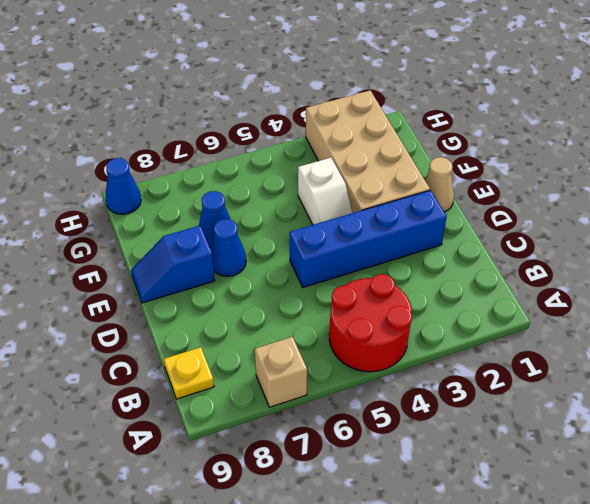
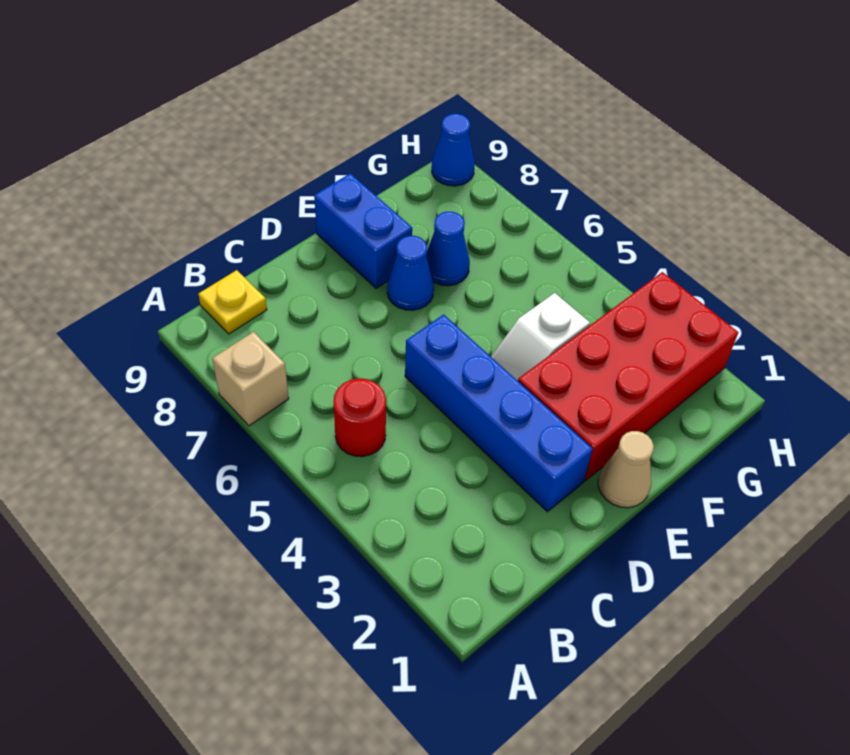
red 2x2 round brick [329,274,412,372] -> red 1x1 round brick [333,379,386,457]
tan 2x4 brick [306,90,430,213] -> red 2x4 brick [518,272,738,481]
blue 1x2 slope [131,226,215,303] -> blue 1x2 brick [314,174,412,288]

